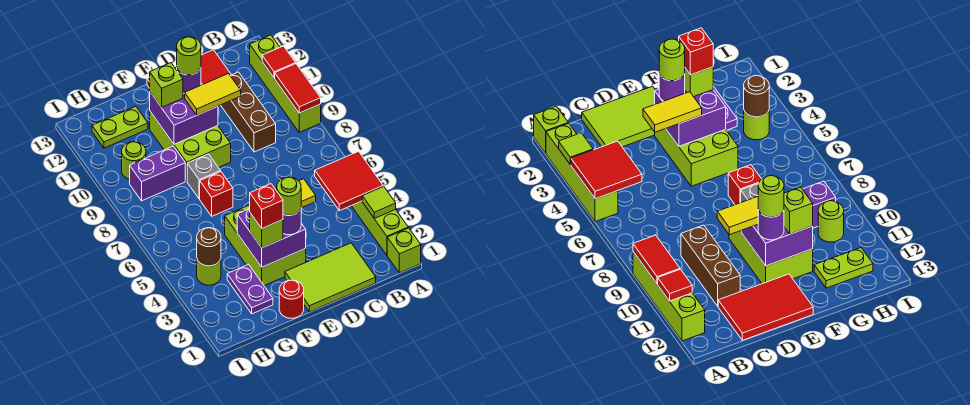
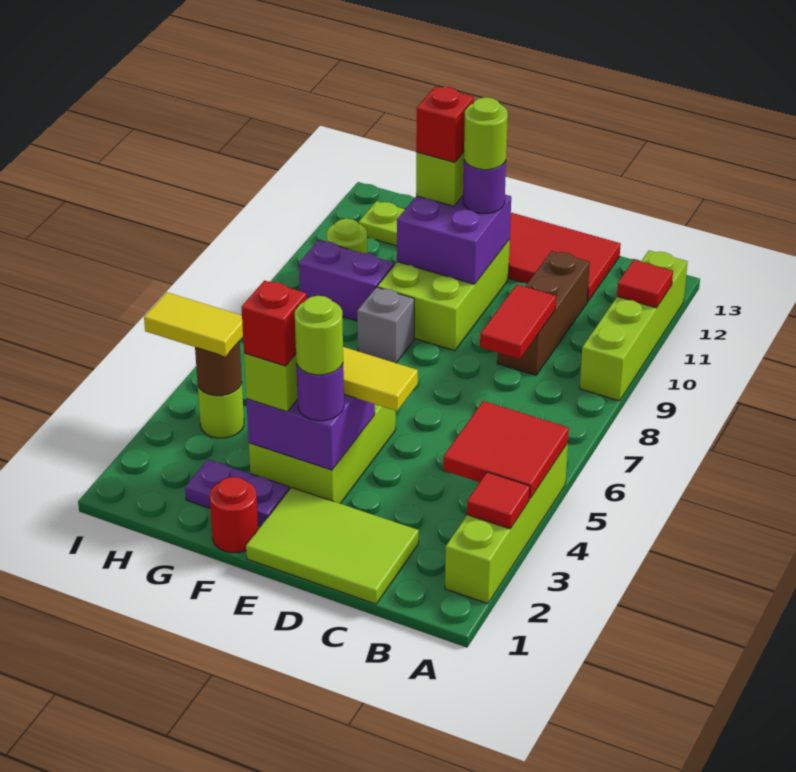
lime 1x1 brick [387,228,421,273] -> none
lime 1x1 tile [362,186,396,218] -> red 1x1 tile [467,472,530,529]
red 1x2 tile [275,64,321,113] -> red 1x2 tile moved to [480,285,556,359]
yellow 1x2 tile [185,74,241,115] -> yellow 1x2 tile moved to [144,292,243,357]
red 1x1 brick [200,172,233,216] -> red 1x1 brick moved to [416,87,474,162]
purple 1x2 plate [227,264,273,314] -> purple 1x2 plate turned to [185,460,289,526]

